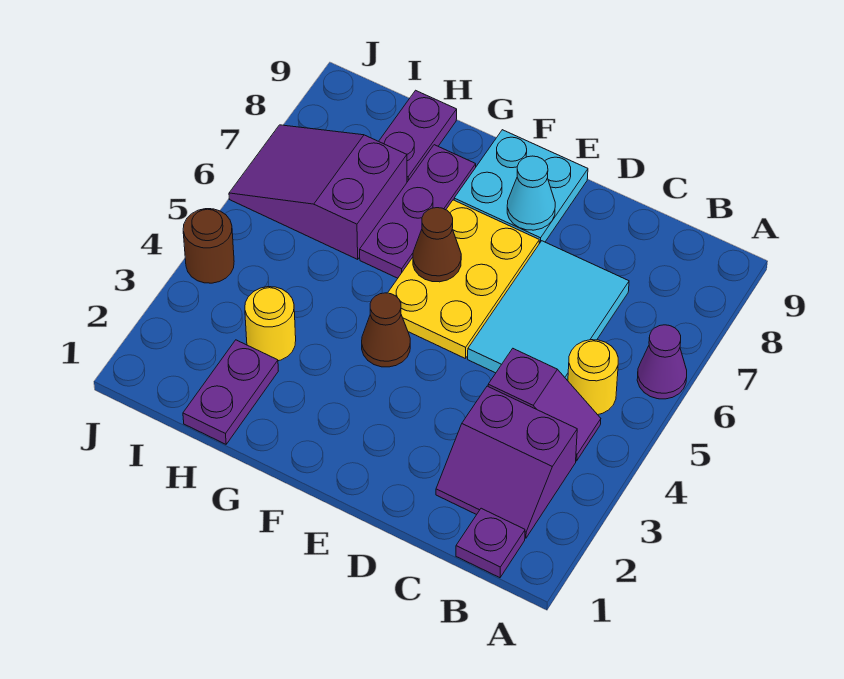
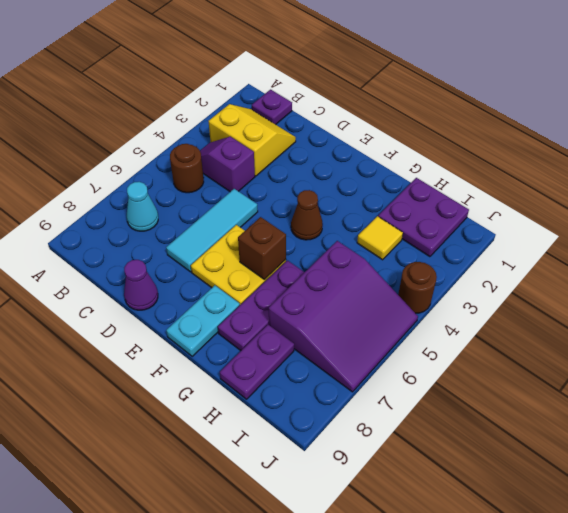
purple 1x1 cone [637,325,687,399] -> purple 1x1 cone moved to [124,260,158,310]
purple 2x2 slope [436,386,577,538] -> yellow 2x2 slope [208,104,296,176]
yellow 1x1 round brick [568,340,618,415] -> brown 1x1 round brick [170,144,204,193]
cyan 2x3 tile [468,241,629,381] -> cyan 1x3 tile [166,189,258,272]
yellow 2x3 plate [388,200,539,359] -> yellow 2x2 plate [191,225,286,305]
cyan 2x2 plate [454,130,588,244] -> cyan 1x2 plate [166,285,240,356]
cyan 1x1 cone [507,156,555,230] -> cyan 1x1 cone moved to [127,182,158,231]
brown 1x1 cone [413,208,461,282] -> brown 1x1 brick [238,217,286,280]
purple 1x2 plate [183,340,278,444] -> purple 2x2 plate [378,178,469,257]
yellow 1x1 round brick [245,287,296,361] -> yellow 1x1 tile [357,216,403,260]
purple 2x3 slope [229,125,407,259] -> purple 3x3 slope [269,241,418,392]

